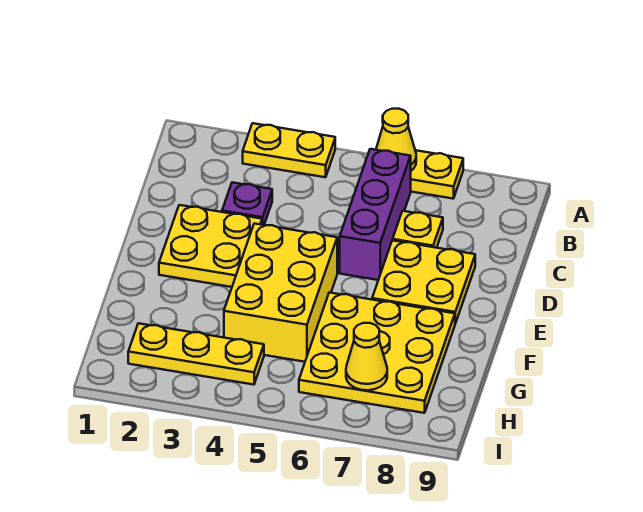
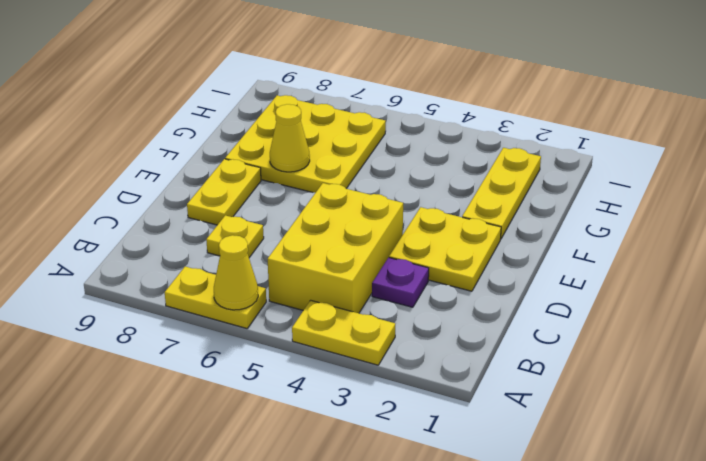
purple 1x3 brick [340,149,411,280] -> none
yellow 2x2 plate [372,240,475,324] -> yellow 1x2 plate [187,159,261,225]
yellow 2x3 brick [224,224,337,362] -> yellow 2x3 brick moved to [268,183,403,313]
yellow 1x3 plate [128,323,264,385] -> yellow 1x3 plate turned to [462,148,541,238]
yellow 1x1 cone [346,323,387,390] -> yellow 1x1 cone moved to [270,104,310,172]

